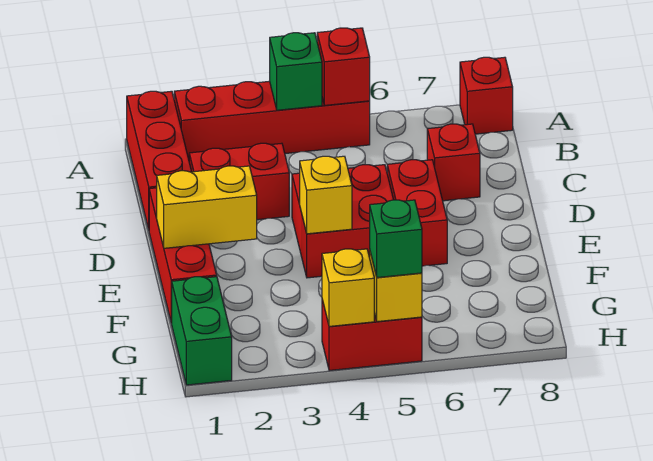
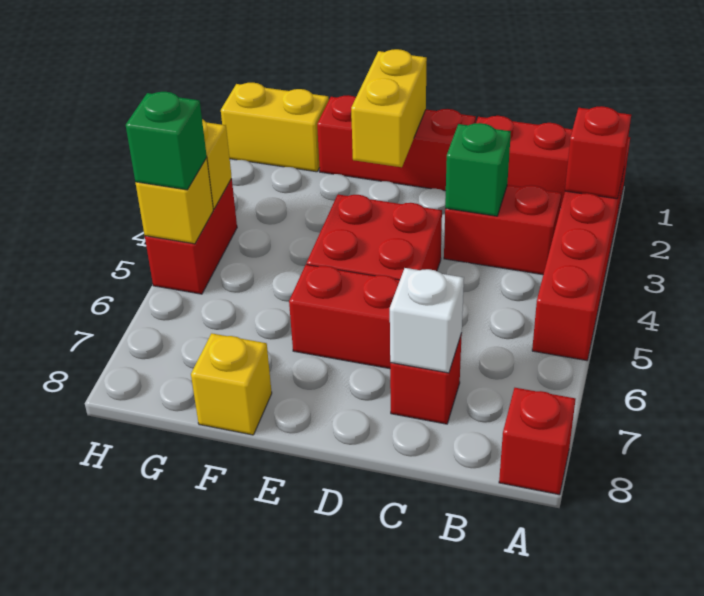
green 1x1 brick [270,33,322,110] -> green 1x1 brick moved to [445,123,511,216]
red 1x1 brick [317,28,370,105] -> red 1x1 brick moved to [565,106,631,199]
red 1x2 brick [189,143,289,220] -> red 1x2 brick turned to [444,185,562,275]
none -> white 1x1 brick [390,268,464,373]
yellow 1x1 brick [300,156,352,234] -> yellow 1x1 brick moved to [191,333,272,435]
green 1x2 brick [172,277,232,385] -> yellow 1x2 brick [221,83,329,172]

